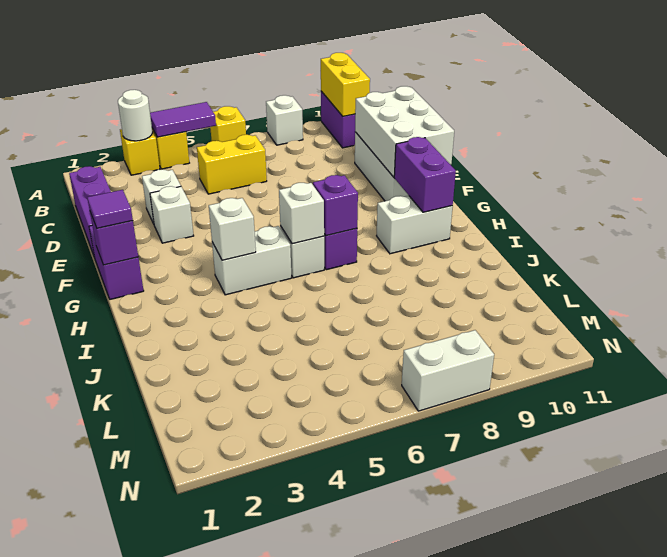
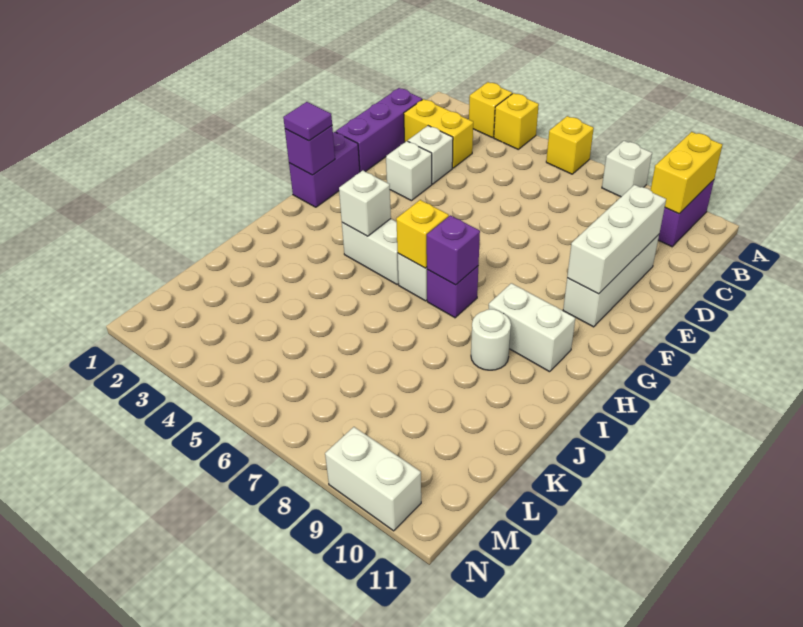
white 1x1 round brick [118,90,153,141] -> white 1x1 round brick moved to [471,309,511,370]
purple 1x2 tile [150,102,216,137] -> none
yellow 1x2 brick [197,135,267,194] -> yellow 1x2 brick moved to [404,99,473,168]
white 2x3 brick [355,86,454,177] -> white 1x3 brick [567,185,666,294]
purple 1x2 brick [394,137,456,212] -> none
white 1x1 brick [279,183,324,244] -> yellow 1x1 brick [396,200,449,268]
white 1x2 brick [402,330,494,411] -> white 1x2 brick moved to [325,427,421,531]

